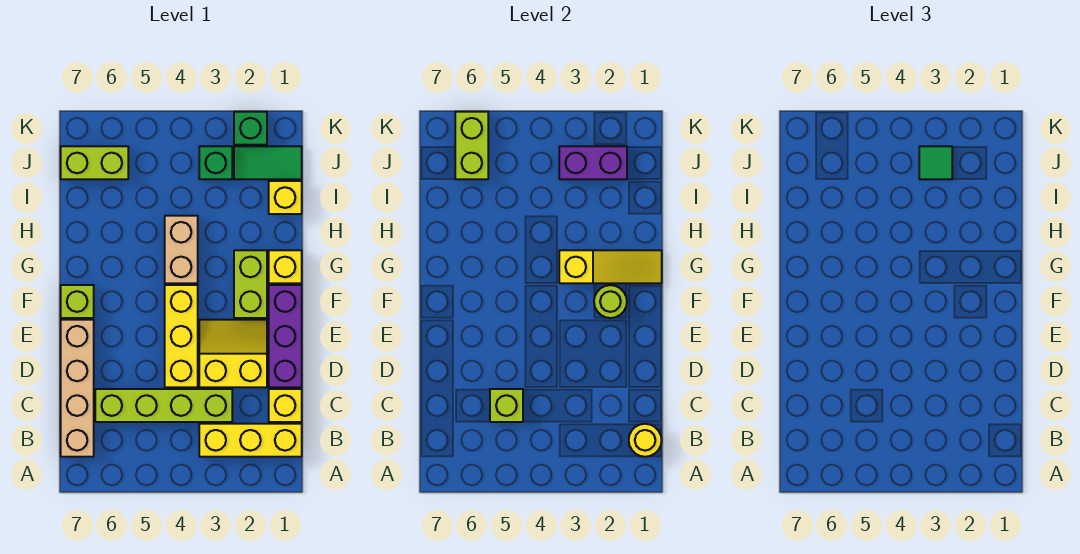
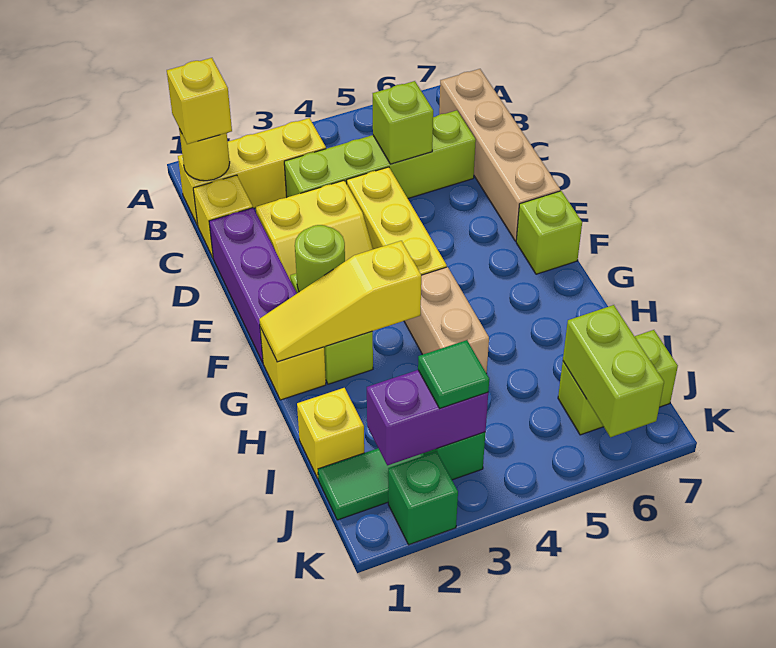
none -> yellow 1x1 brick [167,58,232,144]

